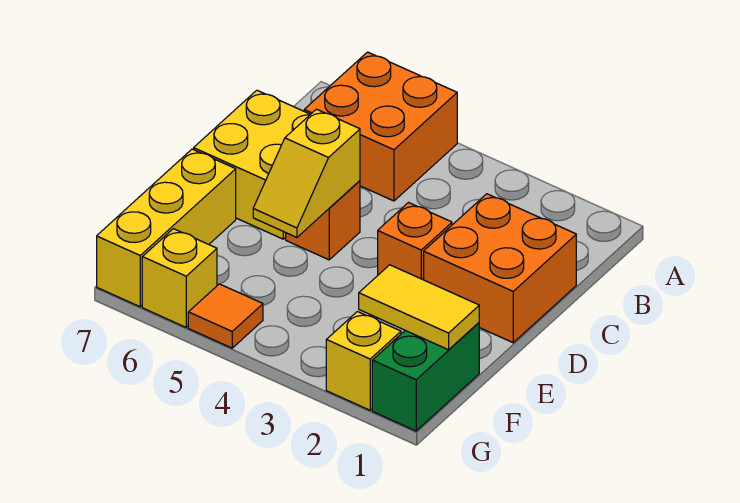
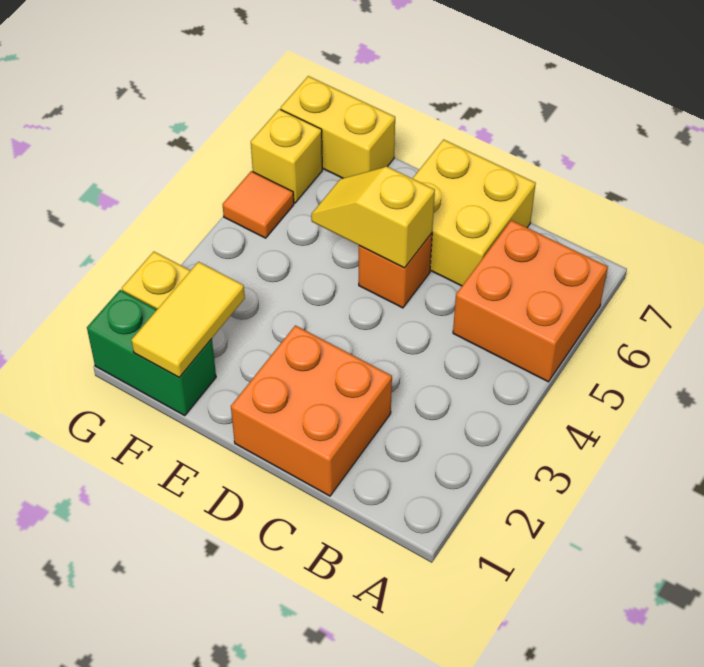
orange 1x1 brick [378,203,452,280] -> none
yellow 1x3 brick [97,149,236,307] -> yellow 1x2 brick [281,76,395,178]

